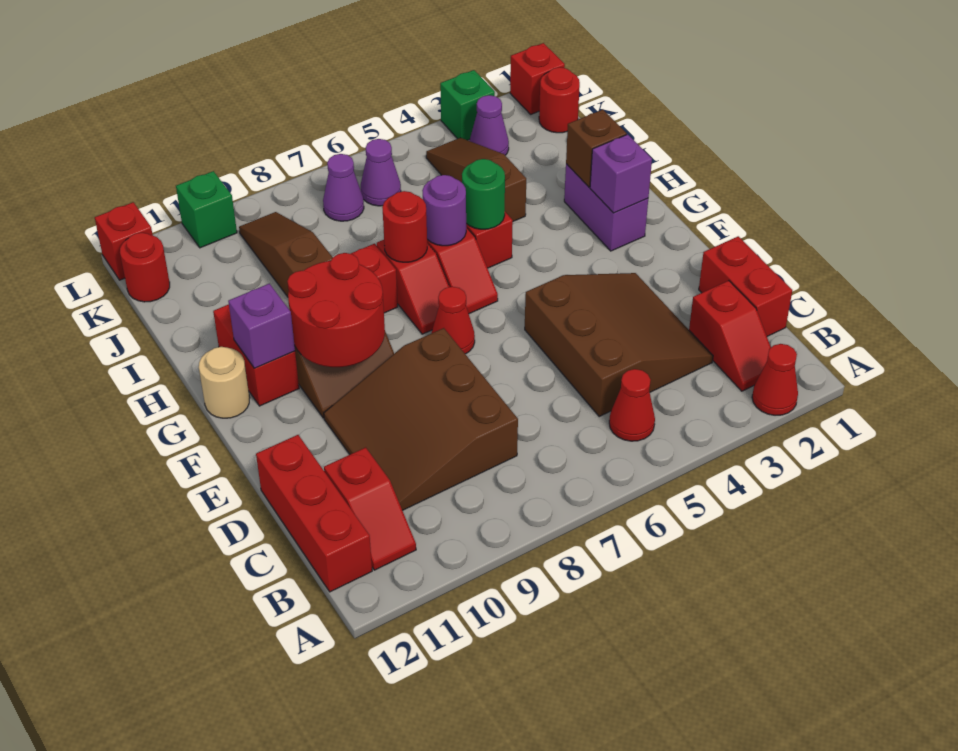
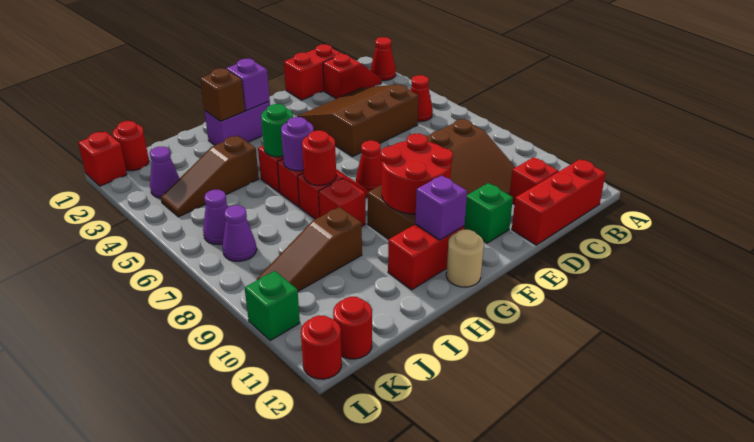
green 1x1 brick [440,70,495,140] -> green 1x1 brick moved to [464,183,513,243]
red 1x1 brick [95,202,153,280] -> red 1x1 round brick [301,315,342,379]

